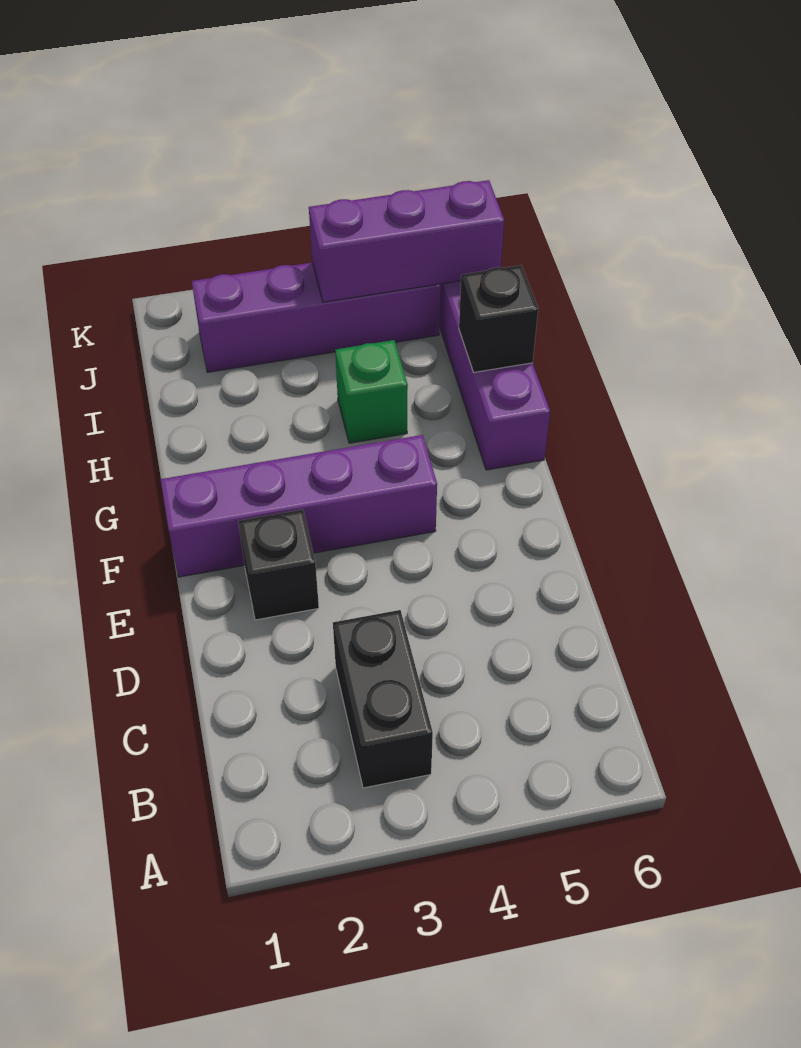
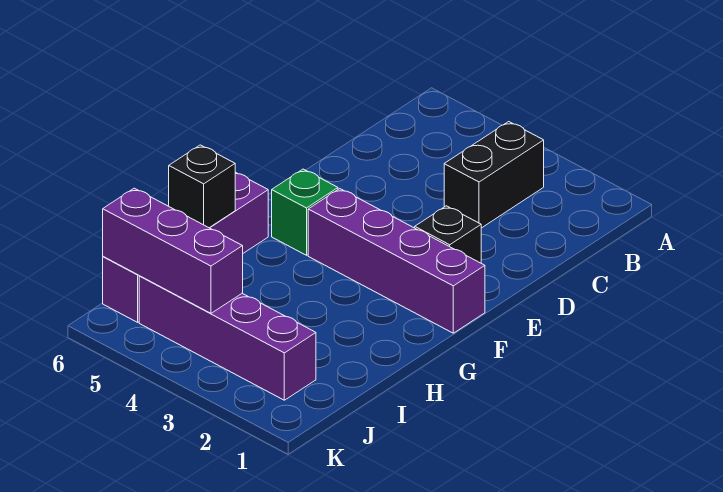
green 1x1 brick [335,340,408,443] -> green 1x1 brick moved to [272,169,338,255]

